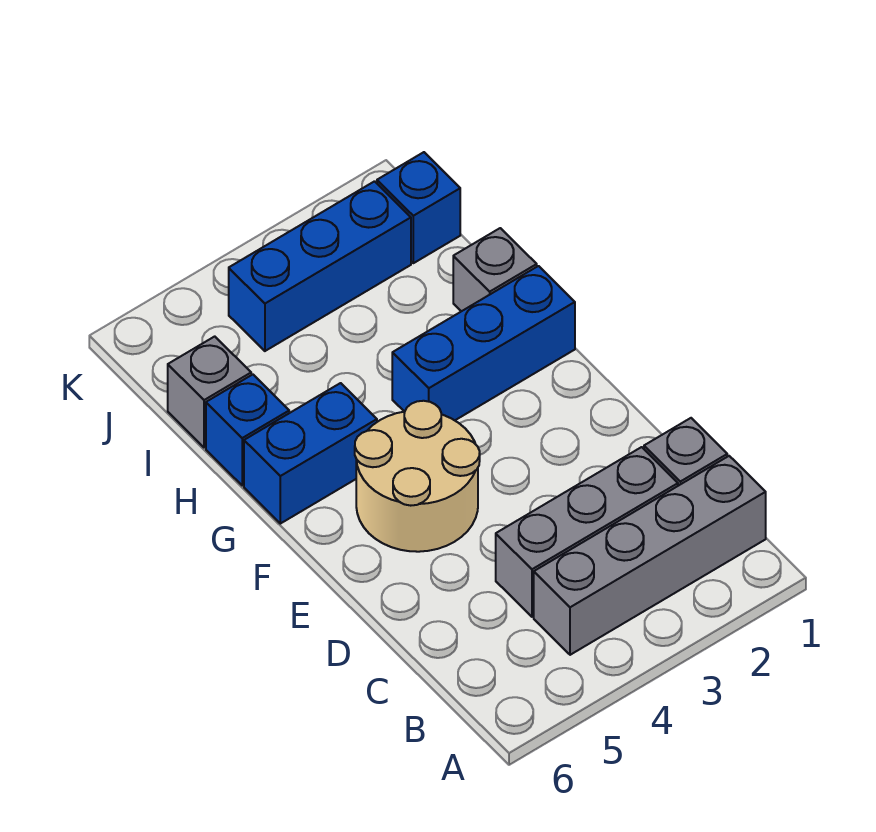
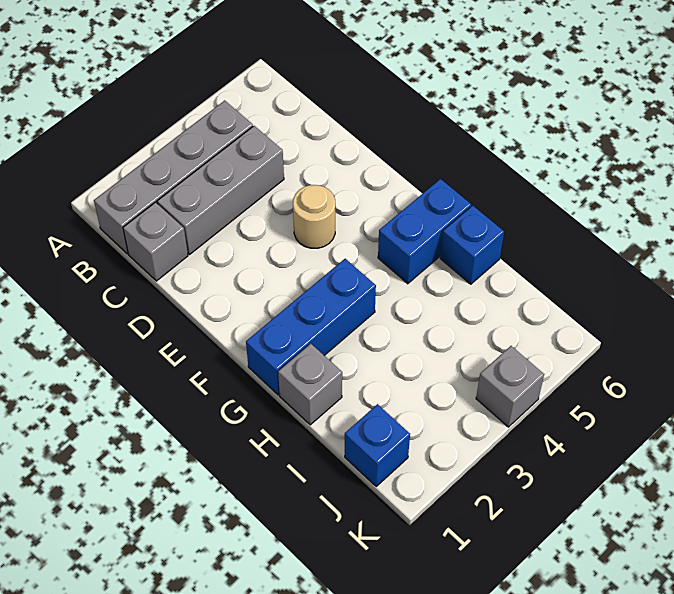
tan 2x2 round brick [355,401,480,552] -> tan 1x1 round brick [293,185,335,248]
grey 1x1 brick [168,336,251,448] -> grey 1x1 brick moved to [476,346,544,427]
blue 1x3 brick [229,181,411,351] -> none

